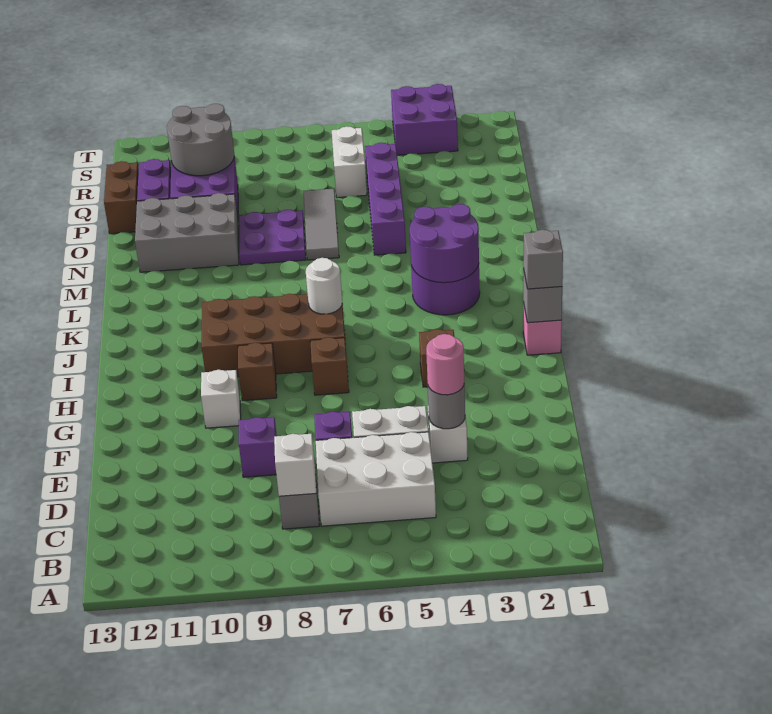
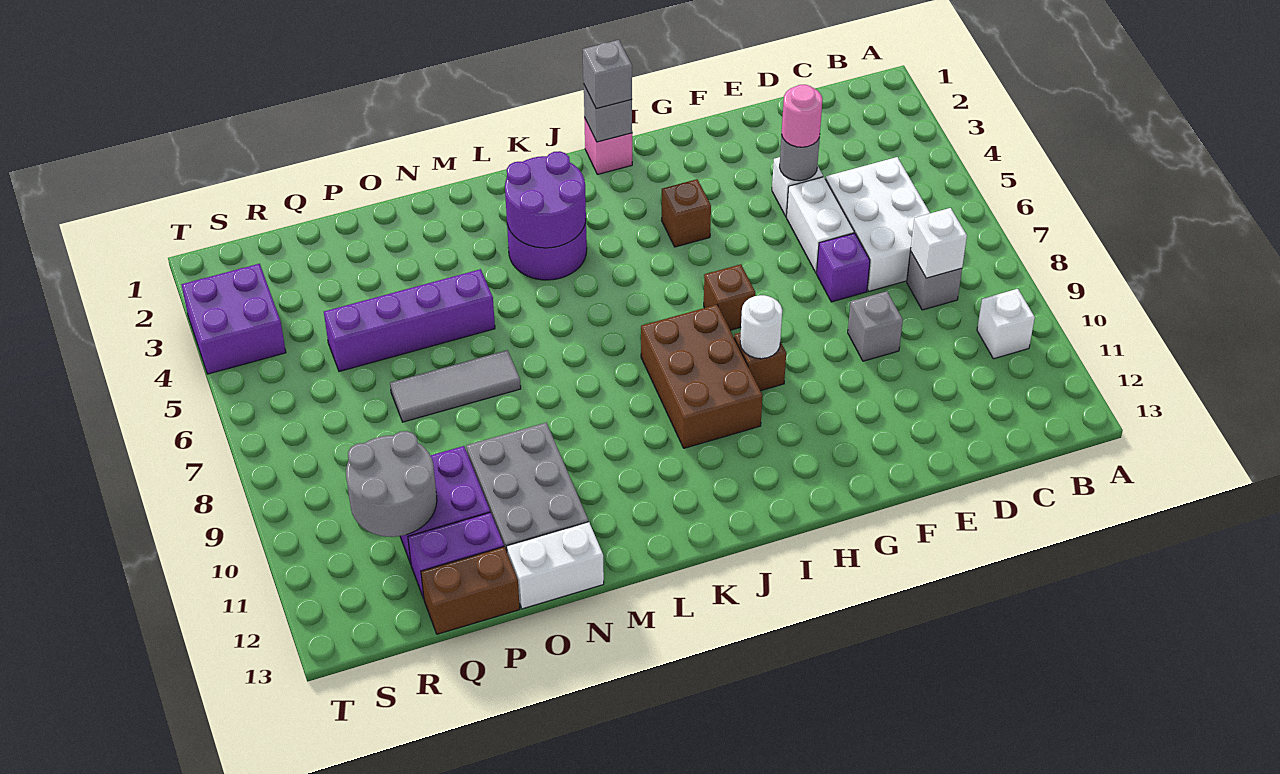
purple 1x1 brick [239,417,277,477] -> grey 1x1 brick [848,291,903,361]
white 1x1 brick [201,370,241,428] -> white 1x1 brick moved to [977,289,1035,359]
brown 2x4 brick [202,294,346,377] -> brown 2x3 brick [641,305,762,448]
white 1x1 round brick [306,258,342,314] -> white 1x1 round brick moved to [740,295,782,359]
purple 2x2 plate [239,210,306,265] -> none
white 1x2 brick [332,126,367,198] -> white 1x2 brick moved to [507,522,604,609]

